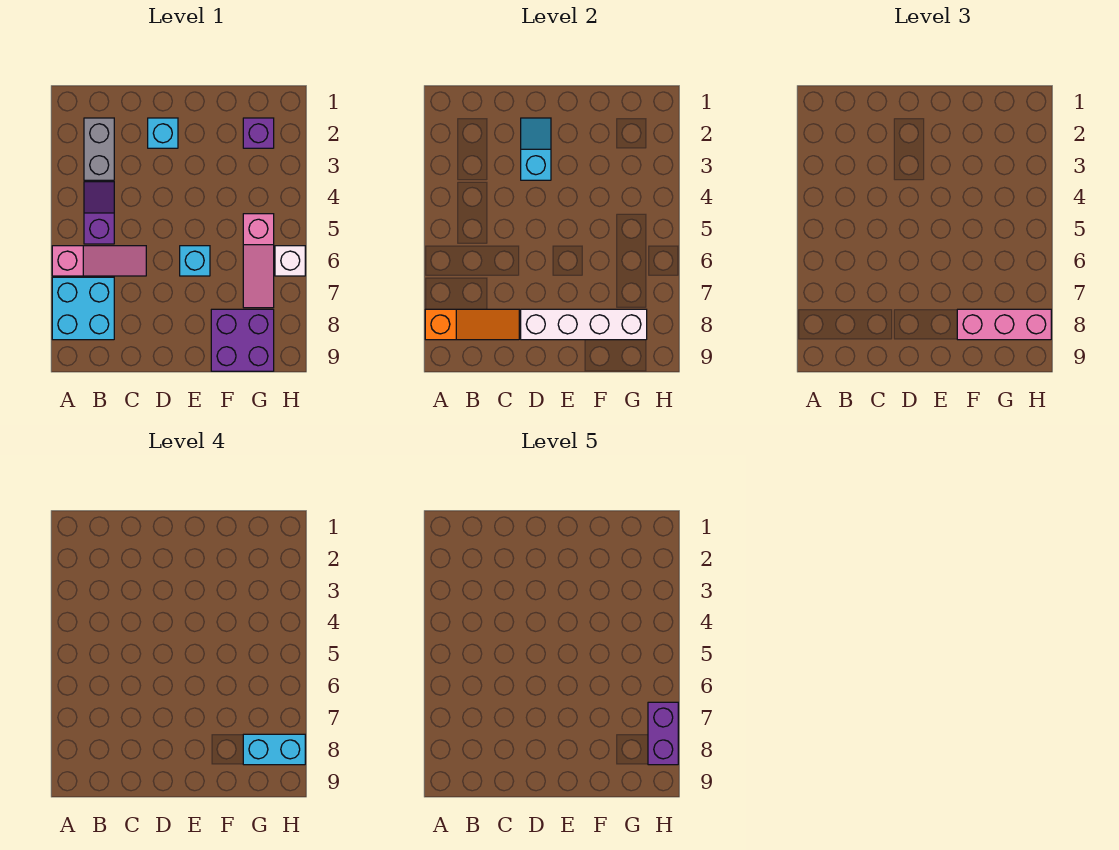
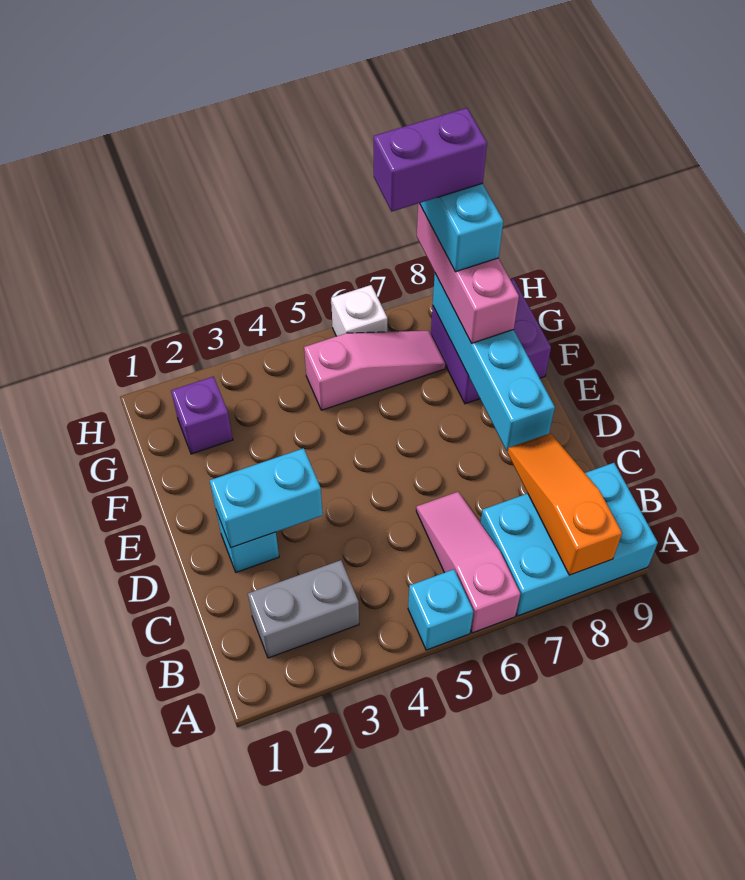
cyan 2x2 brick [52,277,114,340] -> cyan 2x3 brick [481,463,658,616]
purple 1x2 slope [84,182,114,244] -> none
cyan 1x2 slope [521,118,551,180] -> cyan 1x2 brick [210,448,323,548]
white 1x4 brick [521,309,647,340] -> cyan 1x4 brick [433,274,555,451]
cyan 1x1 brick [180,246,210,276] -> cyan 1x1 brick moved to [408,569,473,650]

